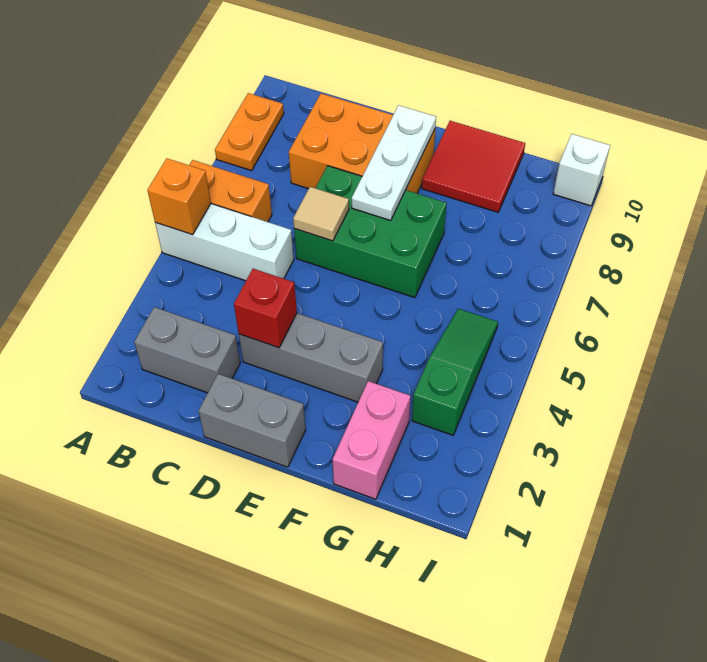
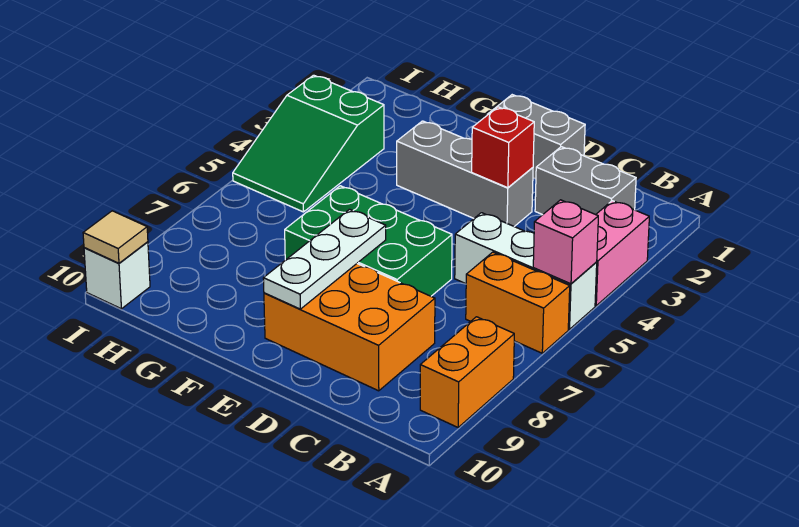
orange 1x1 brick [147,158,211,235] -> pink 1x1 brick [533,200,598,284]
orange 1x2 plate [215,93,284,171] -> orange 1x2 brick [420,317,514,427]
tan 1x1 tile [293,187,349,241] -> tan 1x1 tile moved to [83,211,148,263]
red 2x2 tile [422,121,525,212] -> none
pink 1x2 brick [332,381,410,499] -> pink 1x2 brick moved to [595,201,649,306]
green 1x3 slope [412,309,498,435] -> green 2x3 slope [233,75,384,212]

